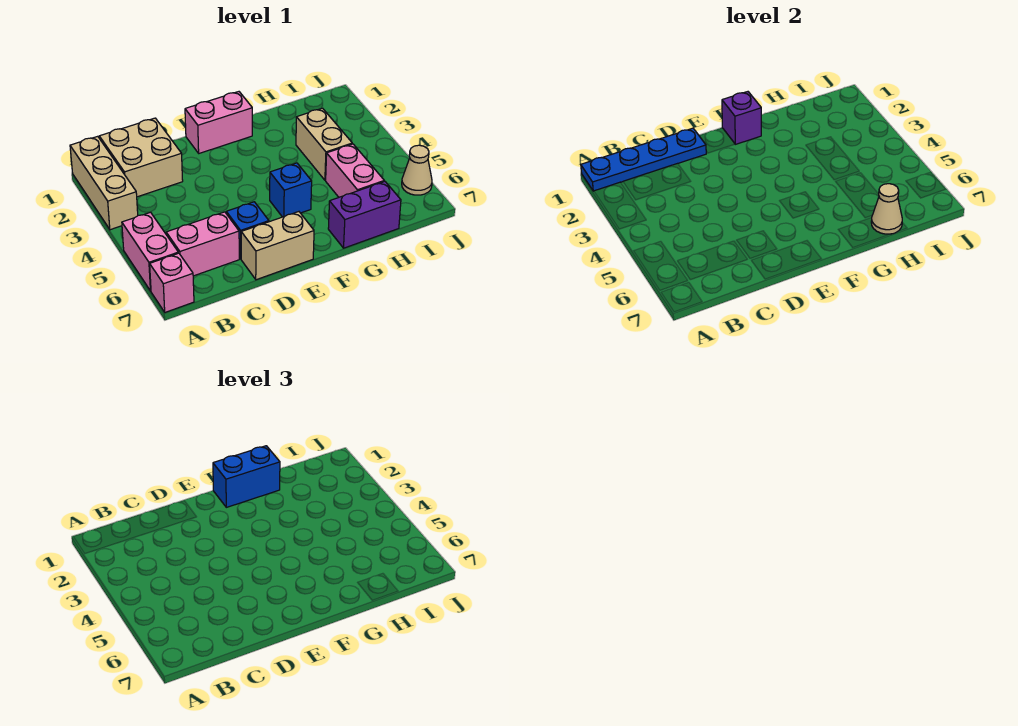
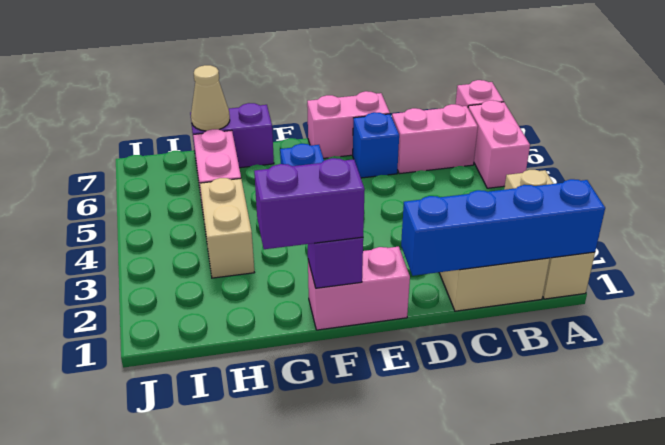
blue 1x4 plate [581,128,706,191] -> blue 1x4 brick [401,179,605,276]
tan 1x2 brick [241,212,314,280] -> pink 1x2 brick [307,91,390,158]
blue 1x2 brick [213,446,280,507] -> purple 1x2 brick [254,158,365,249]
tan 1x1 cone [402,145,432,195] -> none

